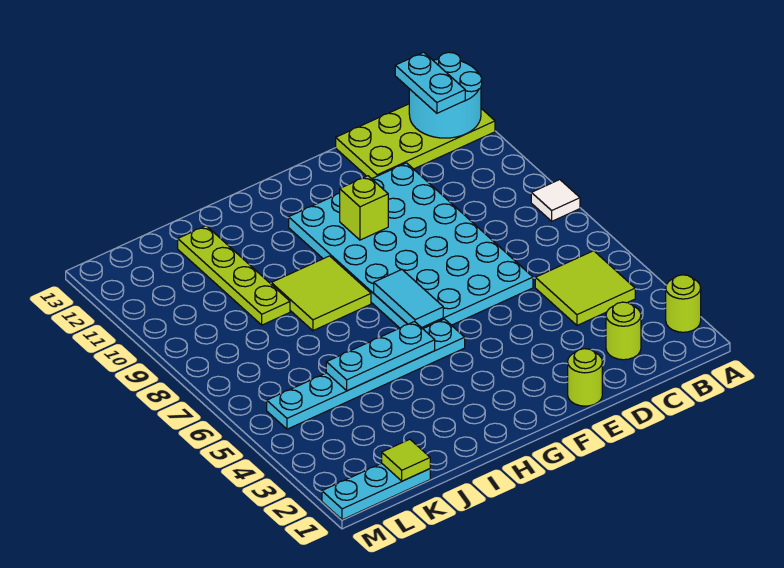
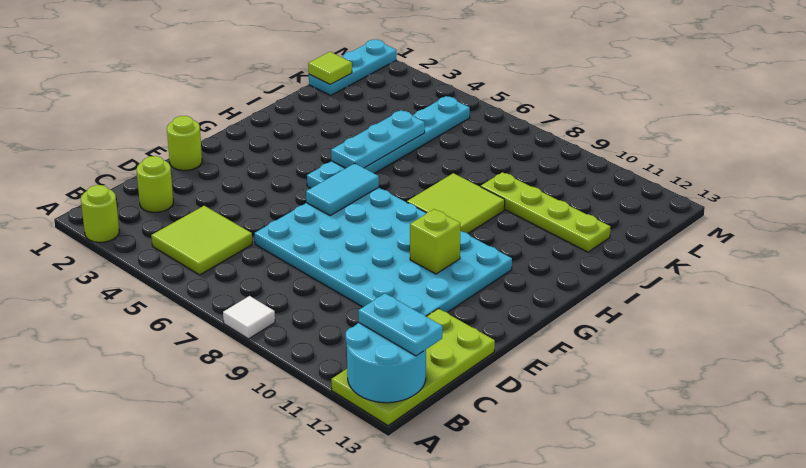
cyan 1x2 tile [374,270,443,328] -> cyan 1x2 tile turned to [306,163,379,215]

